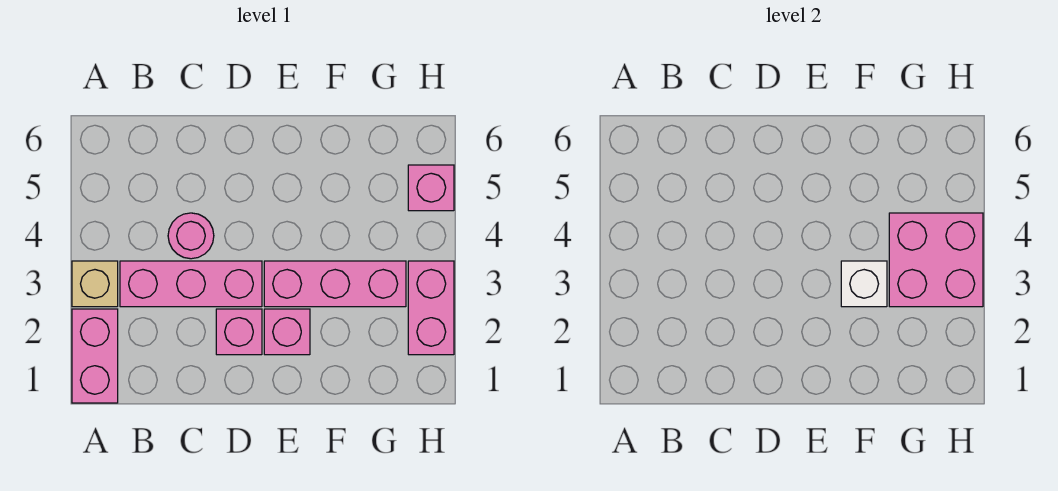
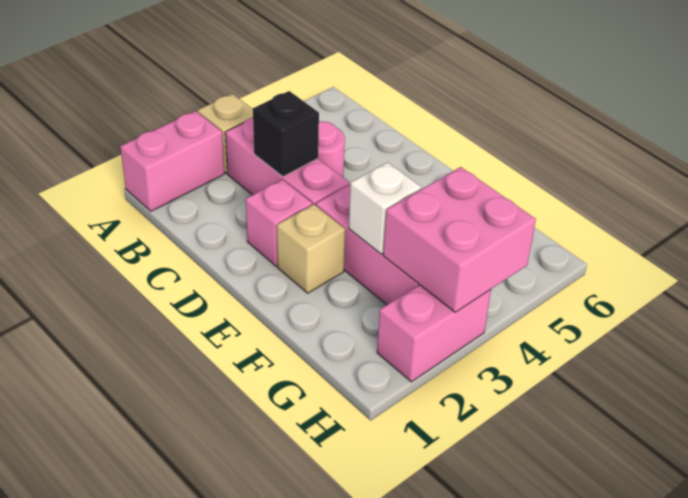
none -> black 1x1 brick [253,91,319,176]
pink 1x1 brick [264,309,310,355] -> tan 1x1 brick [277,204,345,293]
pink 1x1 brick [408,165,454,211] -> none

